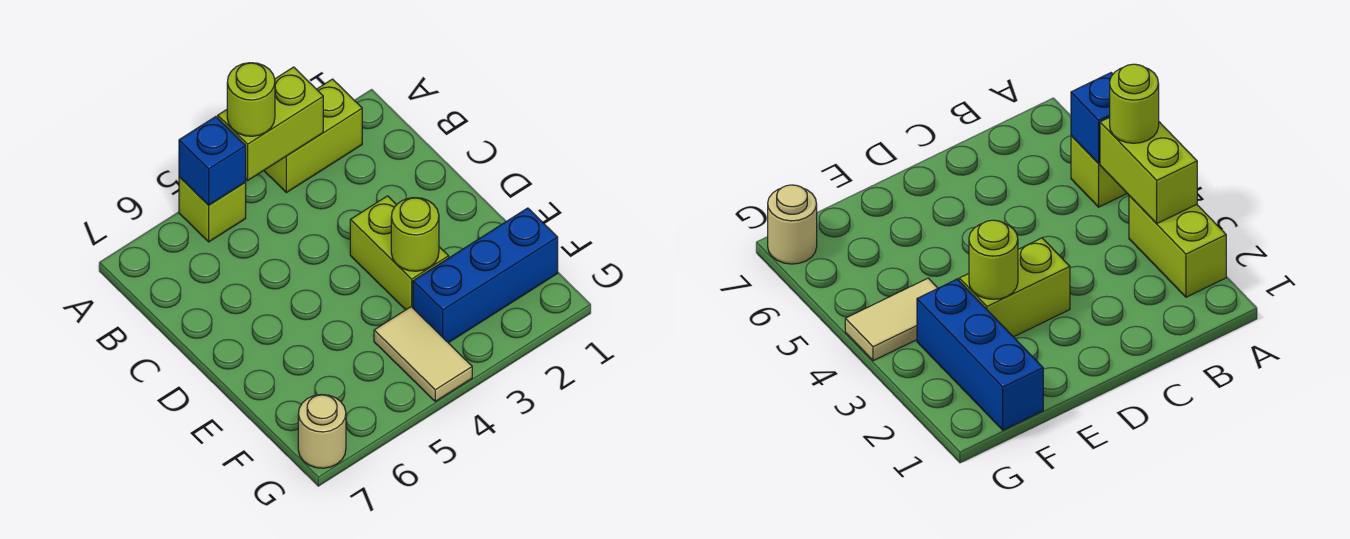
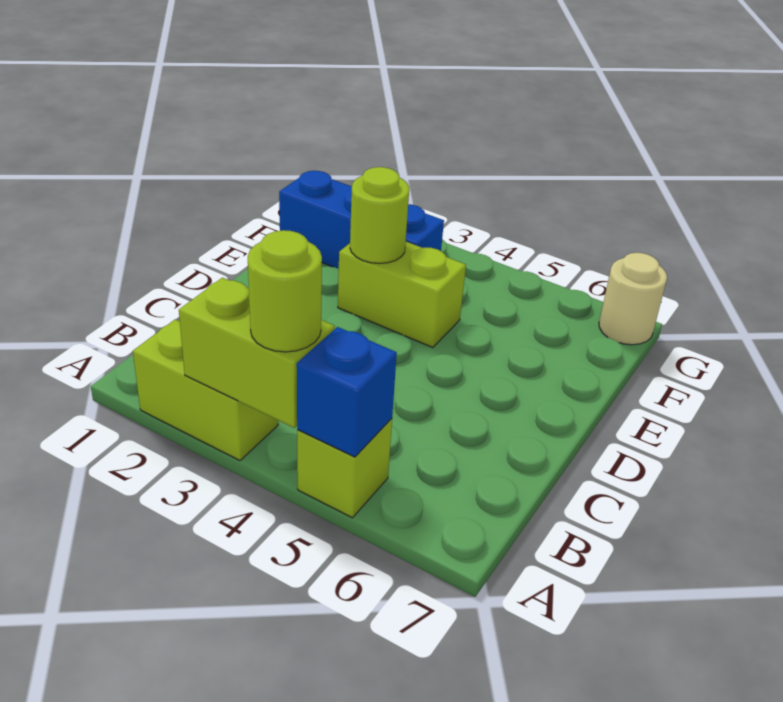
lime 1x2 brick [350,196,449,310] -> lime 1x2 brick turned to [338,242,466,348]
tan 1x2 tile [374,307,472,401] -> none

